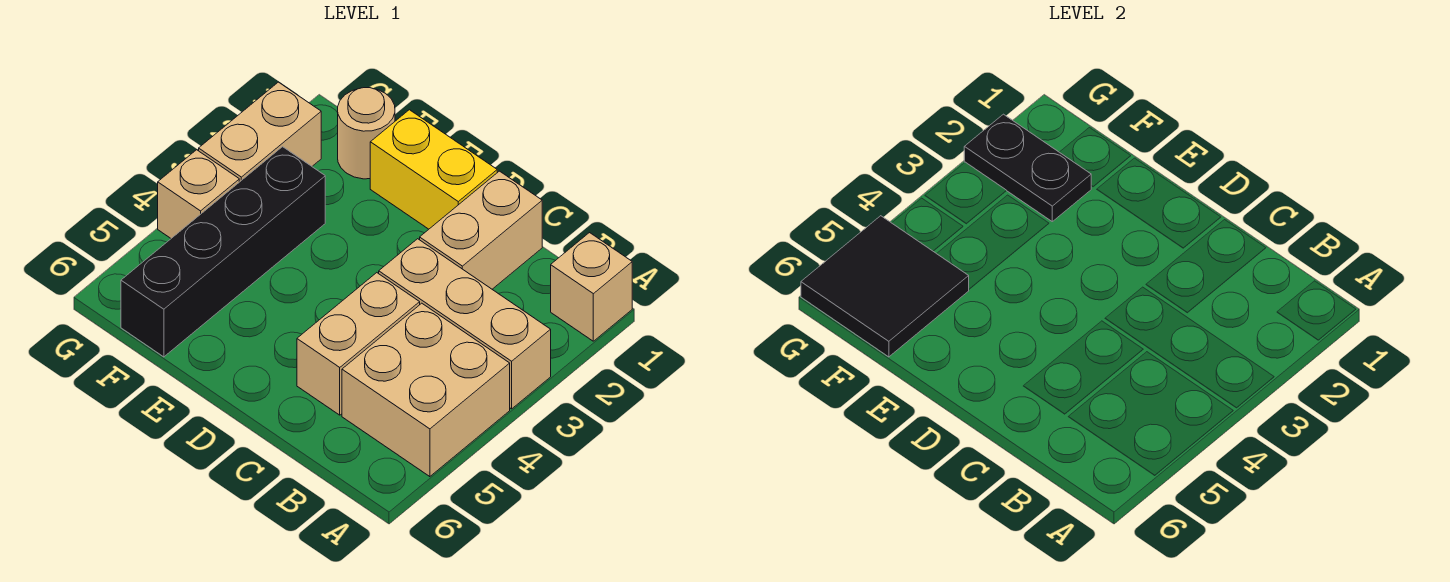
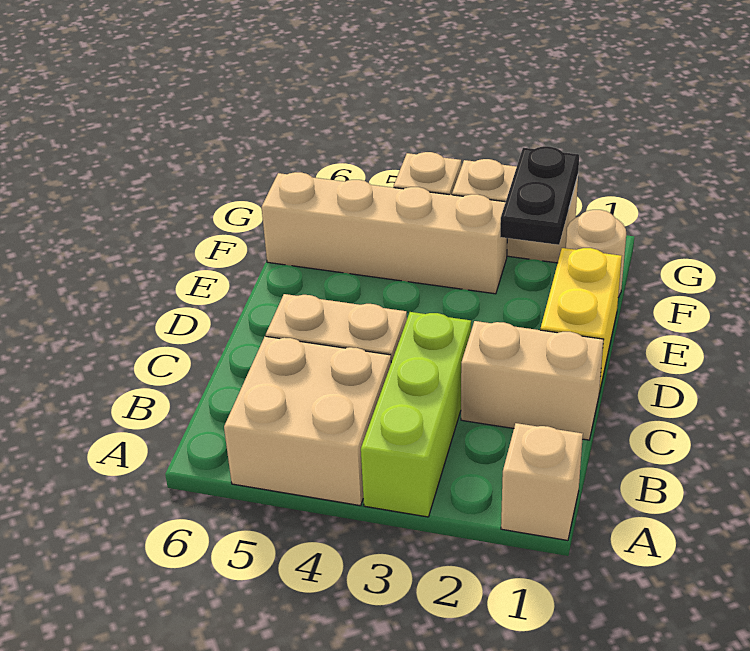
tan 1x3 brick [379,239,551,409] -> lime 1x3 brick [361,312,471,517]
black 1x4 brick [121,147,325,357] -> tan 1x4 brick [261,172,507,294]
black 2x2 tile [801,216,969,357] -> none

